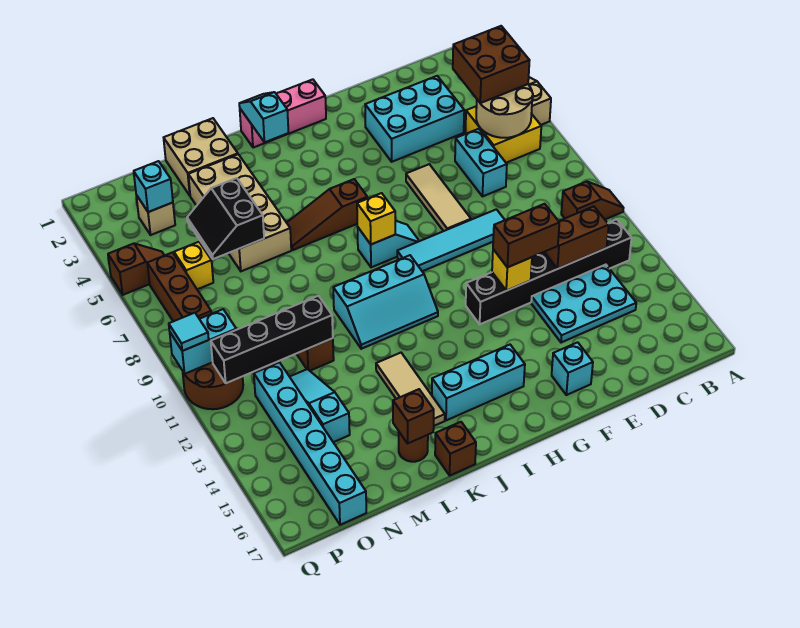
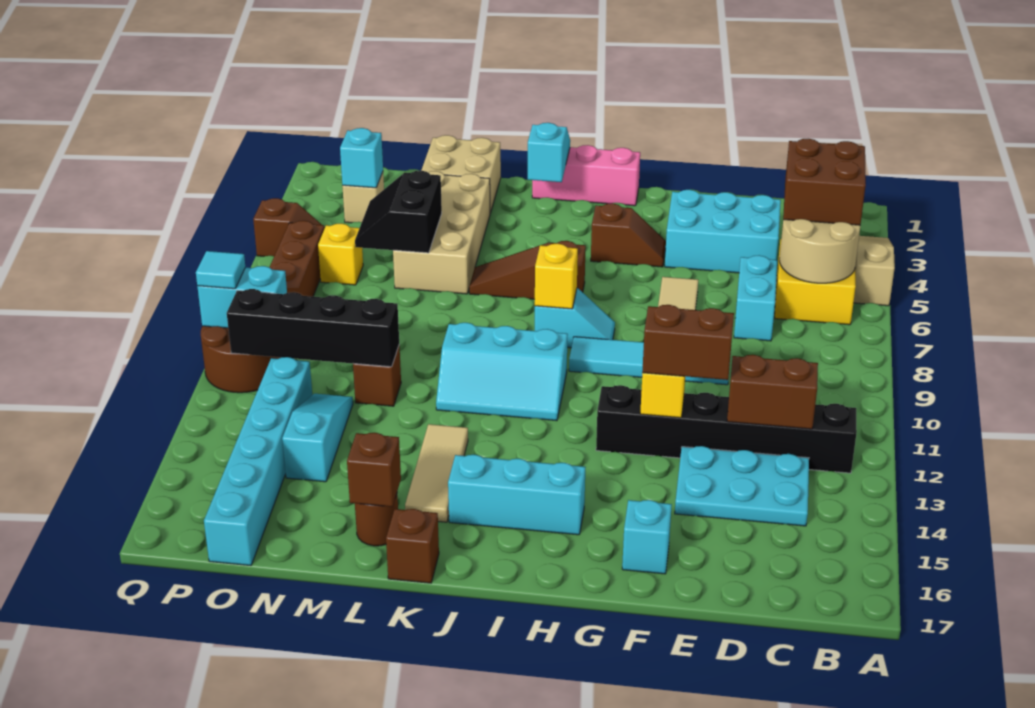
brown 1x2 slope [561,181,623,219] -> brown 1x2 slope moved to [591,203,666,267]

